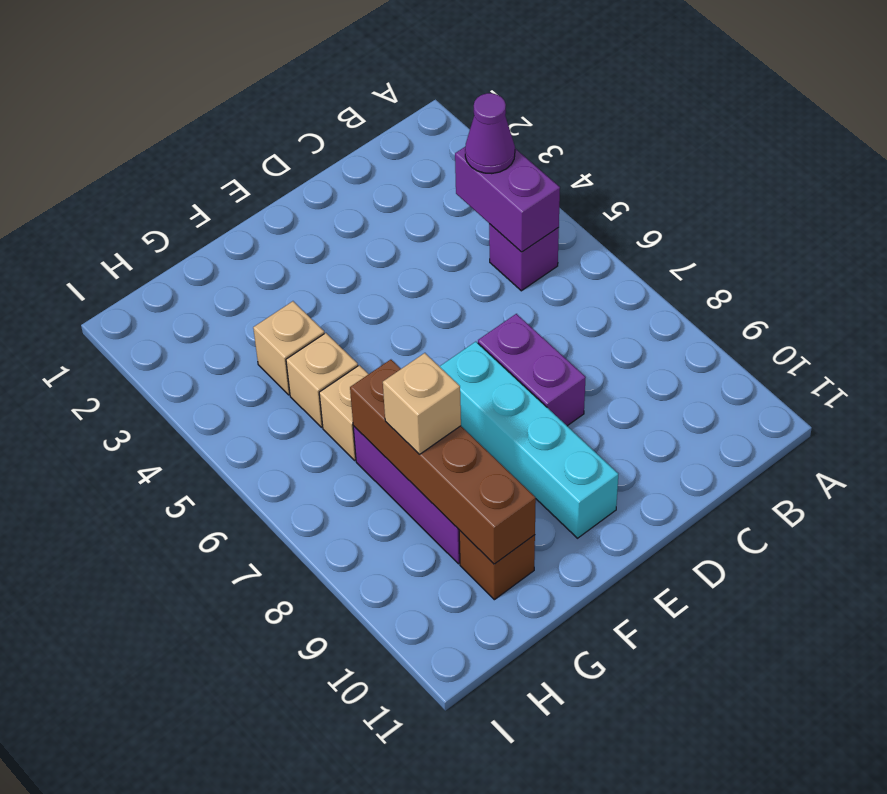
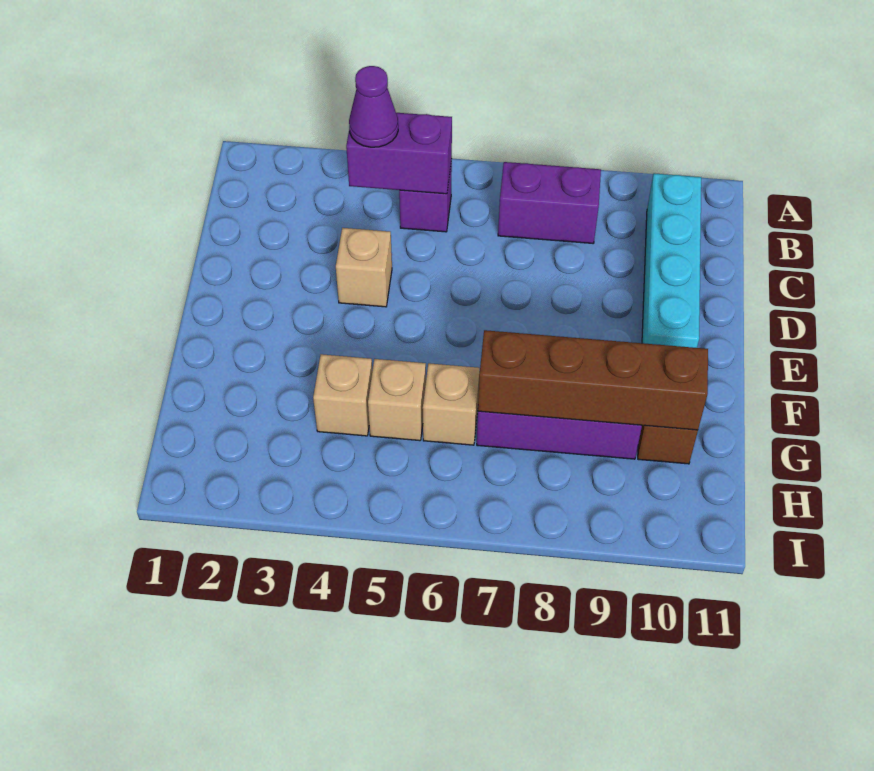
purple 1x2 brick [478,314,586,426] -> purple 1x2 brick moved to [498,162,601,243]
cyan 1x4 brick [439,342,618,538] -> cyan 1x4 brick turned to [642,173,701,348]
tan 1x1 brick [383,353,461,454] -> tan 1x1 brick moved to [336,228,392,307]

